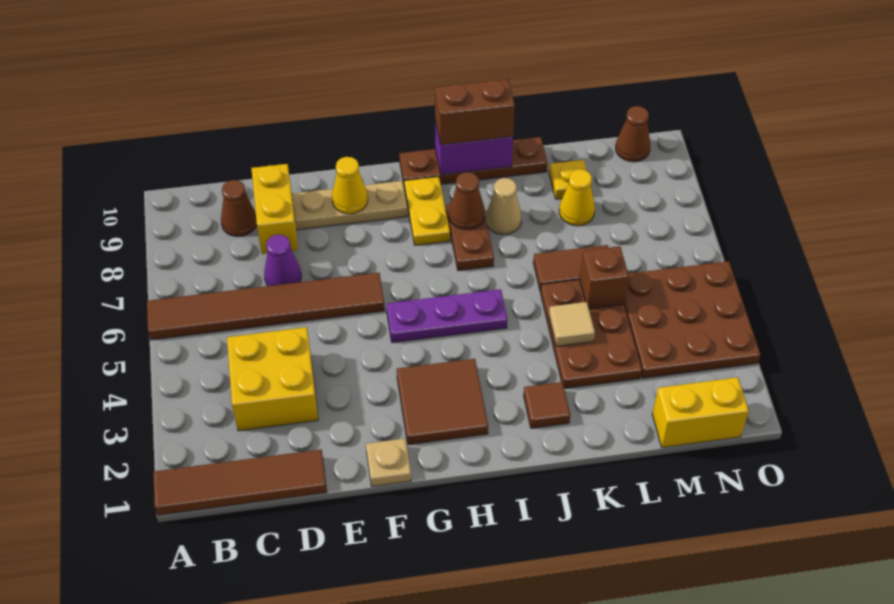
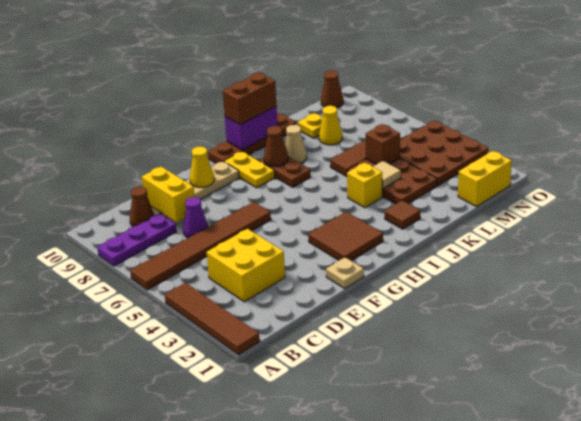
brown 1x4 tile [153,450,327,515] -> brown 1x4 tile turned to [165,283,260,355]
purple 1x3 plate [386,289,508,343] -> purple 1x3 plate moved to [97,214,177,266]
none -> yellow 1x1 brick [347,163,383,208]

